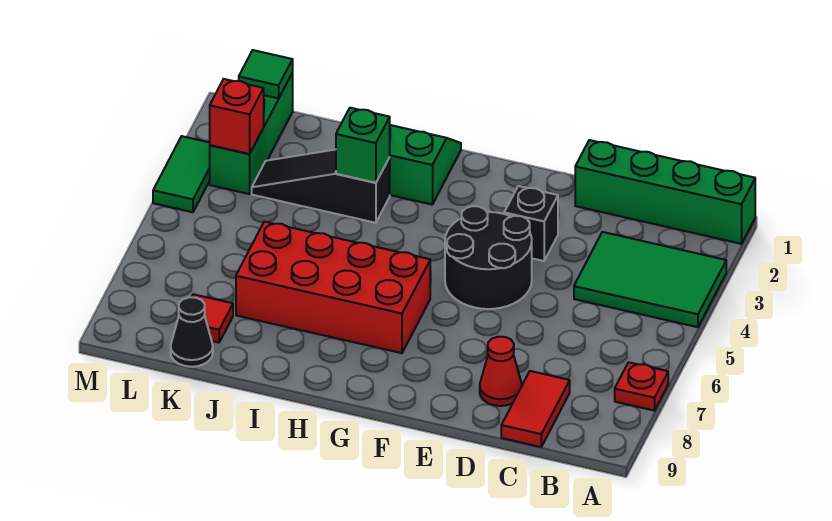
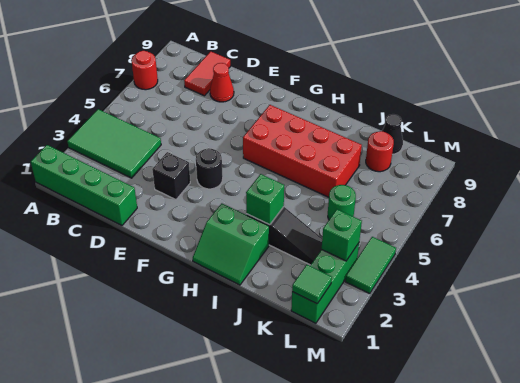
red 1x1 plate [615,362,668,411] -> red 1x1 round brick [131,51,158,90]
black 2x2 round brick [445,206,532,309] -> black 1x1 round brick [196,148,223,189]
none -> green 1x1 round brick [328,185,356,219]
red 1x1 tile [192,294,233,343] -> red 1x1 round brick [366,131,394,172]
red 1x1 brick [210,79,264,154] -> green 1x1 brick [322,209,362,261]

